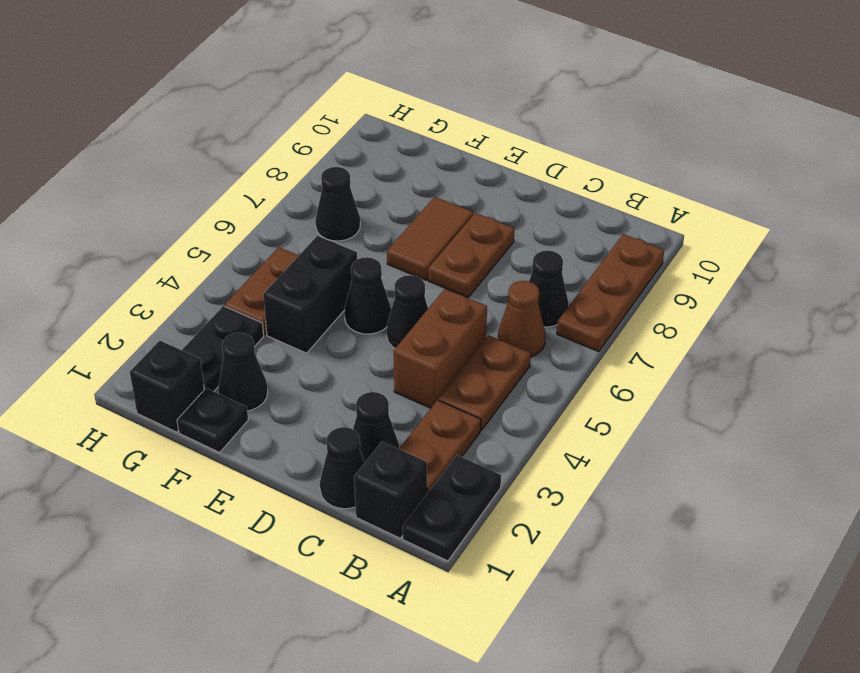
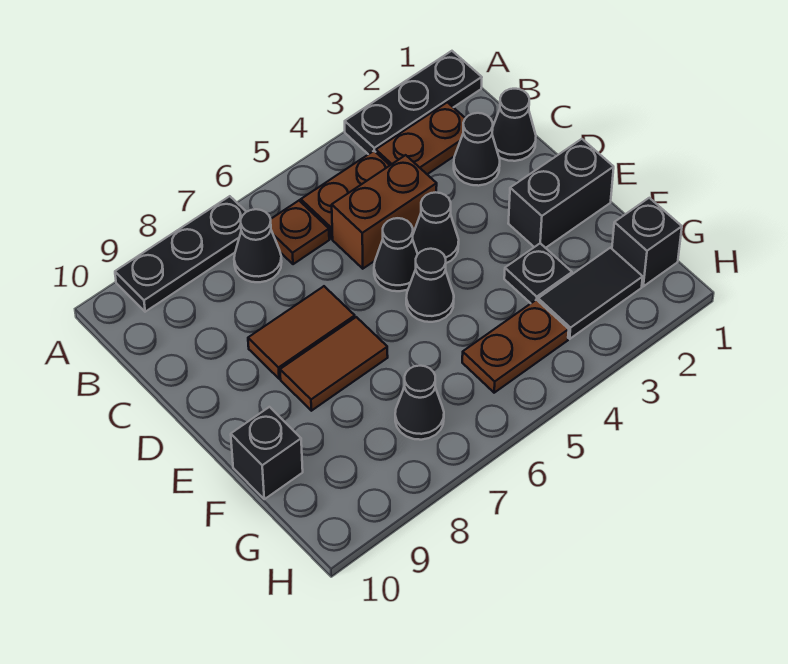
black 1x2 plate [402,455,501,561] -> black 1x3 plate [345,51,482,154]
brown 1x3 plate [557,234,664,352] -> black 1x3 plate [115,196,246,312]
black 1x1 brick [354,442,427,538] -> black 1x1 brick moved to [231,407,303,499]
brown 1x1 cone [498,281,545,357] -> brown 1x1 plate [271,201,329,264]
brown 1x2 plate [428,213,515,298] -> brown 1x2 tile [248,286,355,379]
black 1x1 plate [177,388,248,452] -> black 1x1 plate moved to [504,243,572,303]
black 1x1 cone [218,333,268,411] -> black 1x1 cone moved to [413,192,459,263]
black 1x2 brick [263,236,357,353] -> black 1x2 brick moved to [508,139,614,248]
black 1x2 plate [182,306,264,391] -> black 1x2 tile [538,248,643,339]

